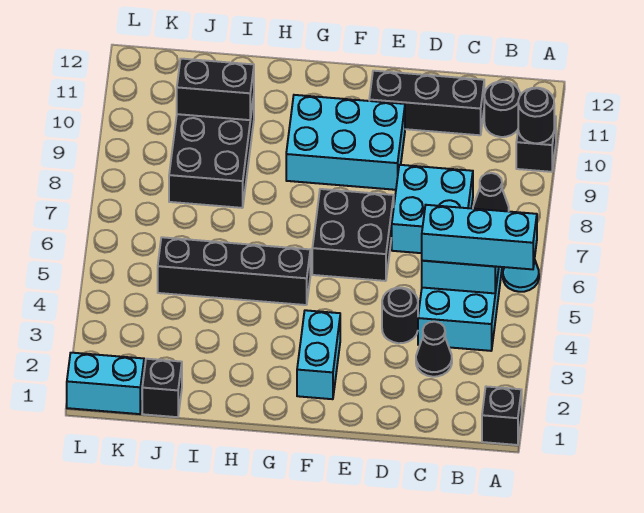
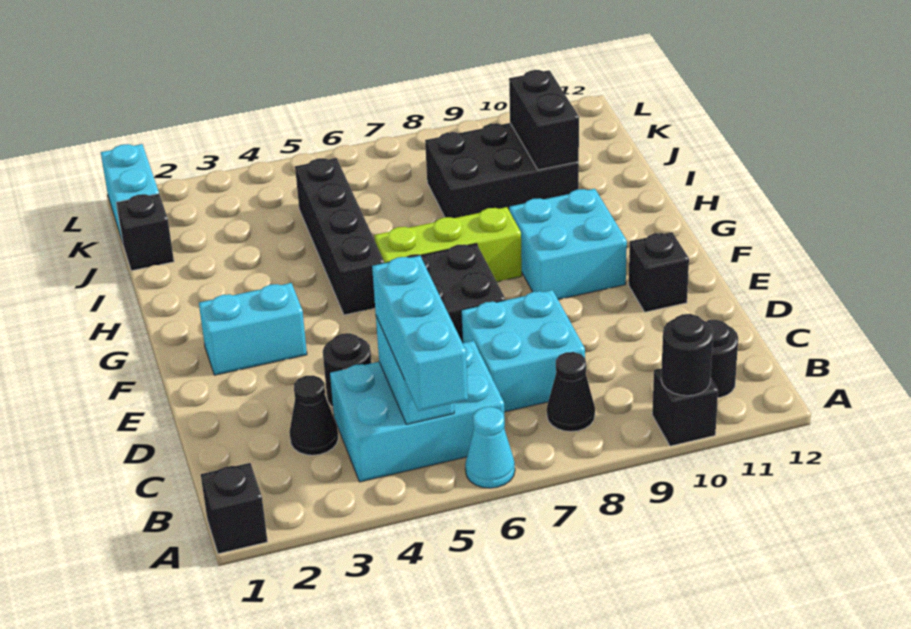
black 1x3 brick [369,71,484,135] -> black 1x1 brick [629,232,689,312]
cyan 2x3 brick [286,95,405,190] -> cyan 2x2 brick [509,189,627,299]
none -> lime 1x3 brick [374,207,522,282]

